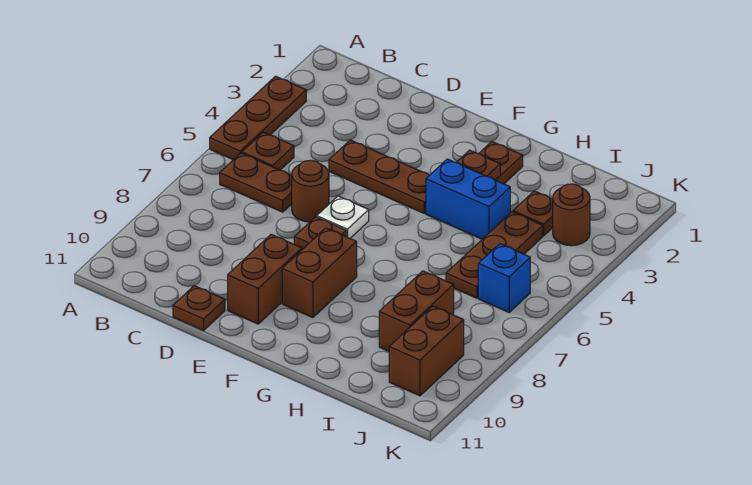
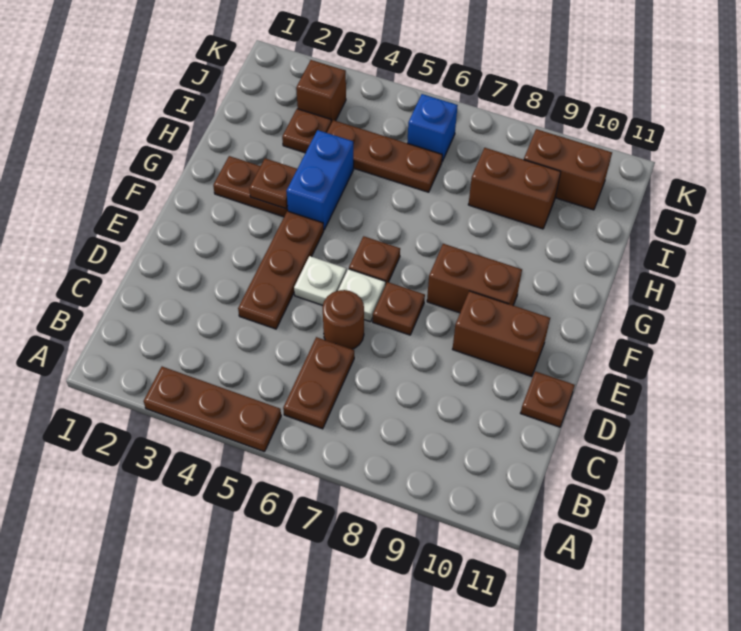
brown 1x1 plate [242,132,294,170] -> brown 1x1 plate moved to [349,236,400,286]
none -> white 1x1 plate [294,256,346,305]
brown 1x1 round brick [553,184,590,246] -> brown 1x1 brick [296,60,346,123]

